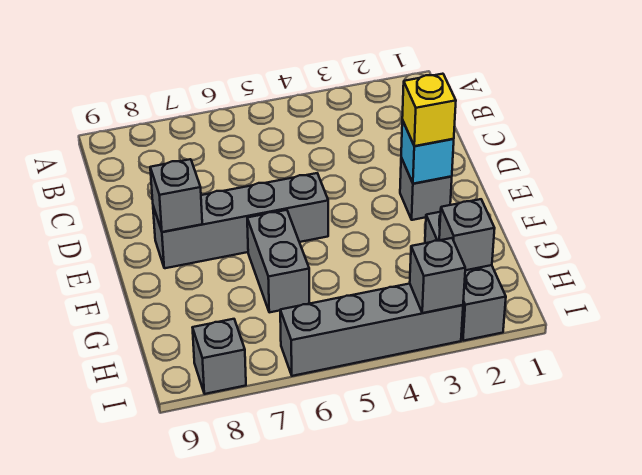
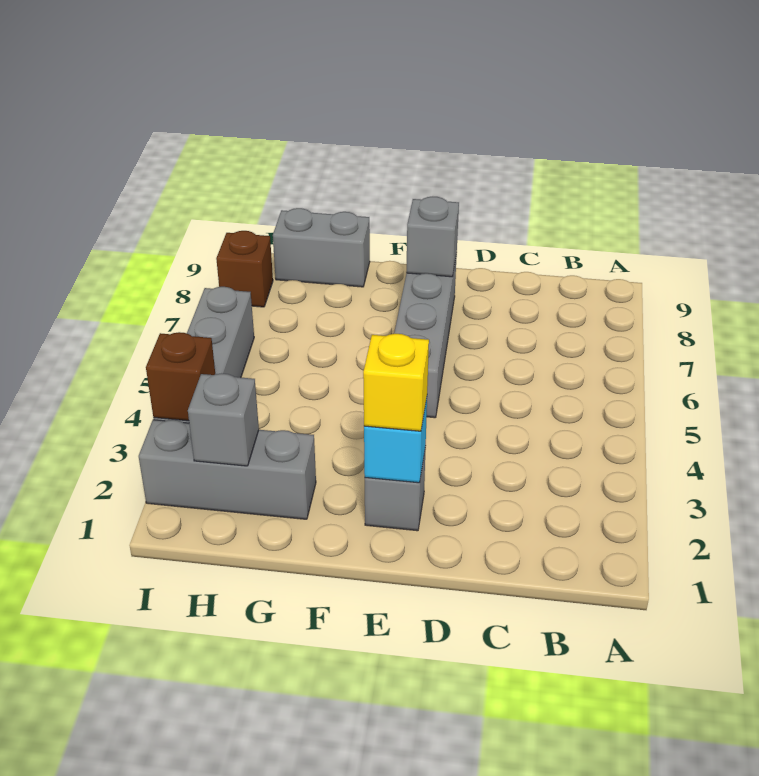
grey 1x2 brick [247,210,309,312] -> grey 1x2 brick moved to [273,208,370,287]
grey 1x1 brick [410,238,465,313] -> brown 1x1 brick [146,332,215,421]
grey 1x1 brick [192,319,246,394] -> brown 1x1 brick [216,231,273,307]

